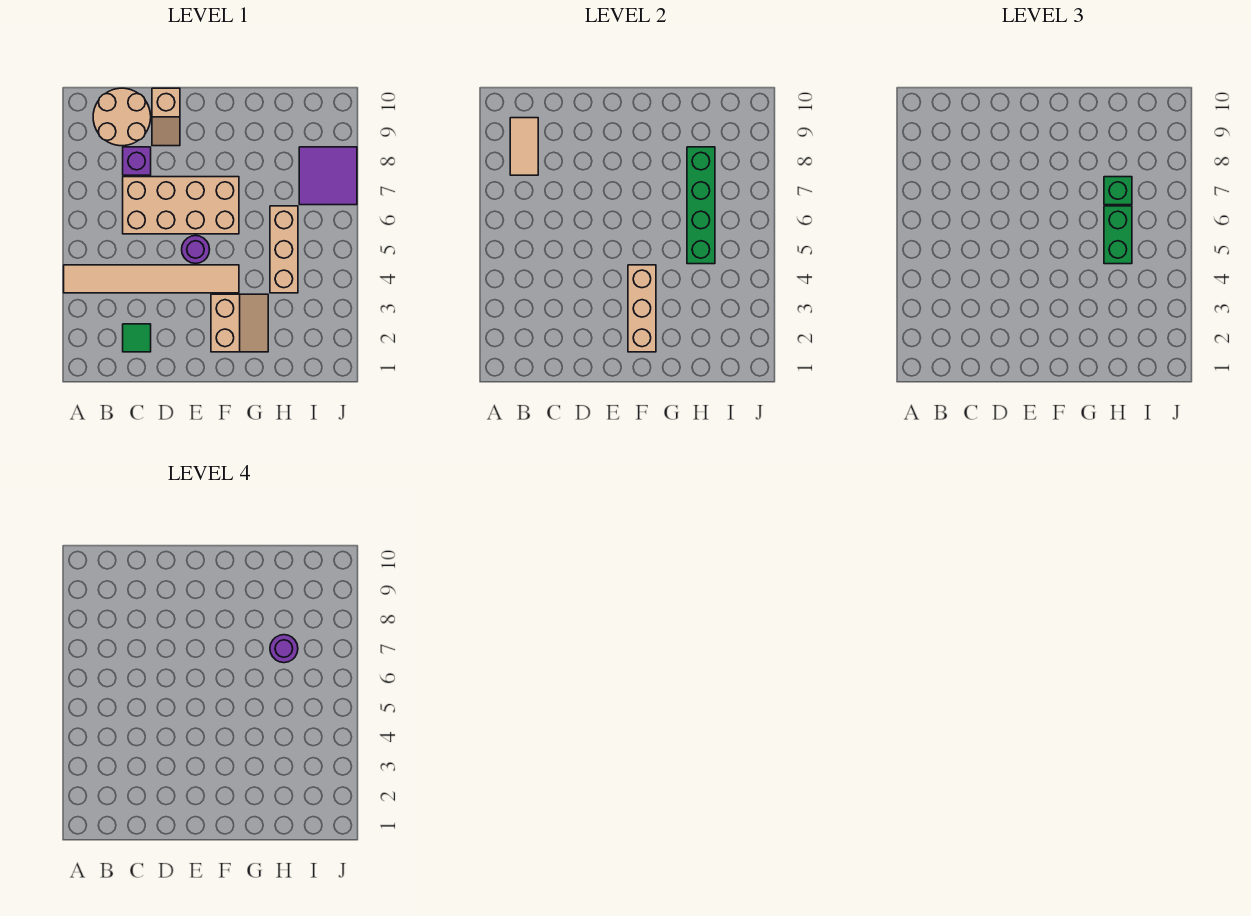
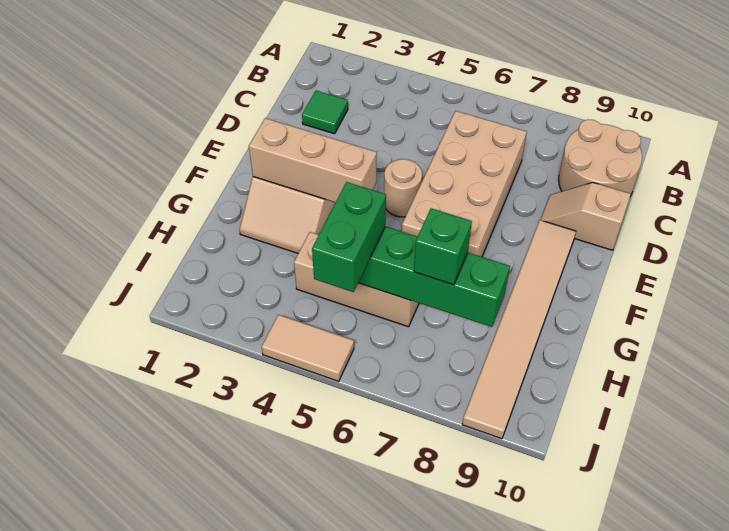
tan 1x6 tile [64,265,239,293] -> tan 1x6 tile moved to [462,220,576,439]
tan 1x2 tile [510,118,538,175] -> tan 1x2 tile moved to [262,315,354,381]
purple 1x1 brick [123,147,151,175] -> none
purple 1x1 round brick [182,236,210,264] -> tan 1x1 round brick [384,159,422,217]
green 1x2 brick [1104,206,1132,264] -> green 1x2 brick turned to [312,182,386,292]
purple 1x1 round brick [270,635,298,663] -> none
purple 2x2 tile [299,147,357,205] -> none

